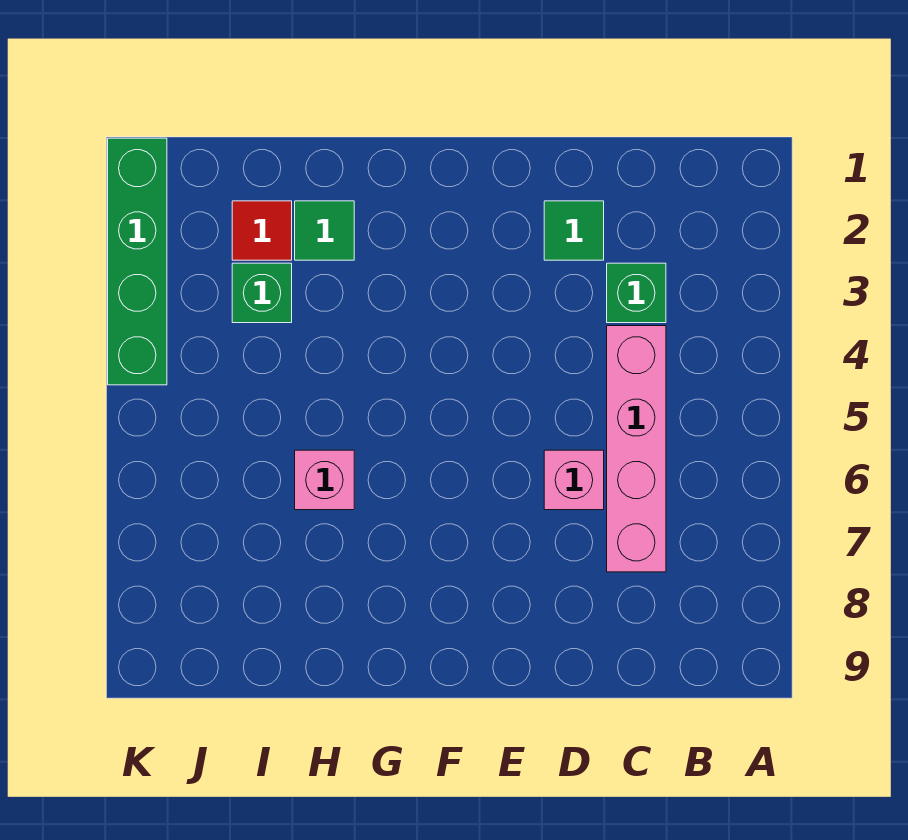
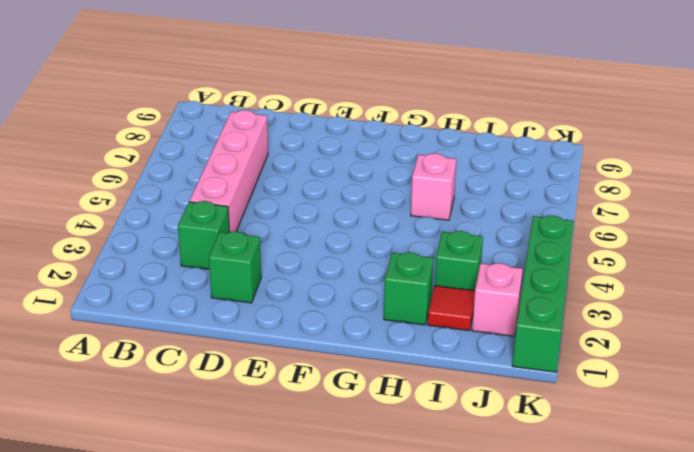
green 1x1 tile [544,201,604,260] -> green 1x1 brick [209,232,261,303]
pink 1x1 brick [544,450,604,510] -> pink 1x1 brick moved to [472,263,523,336]
green 1x1 tile [295,201,354,260] -> green 1x1 brick [384,252,434,325]

